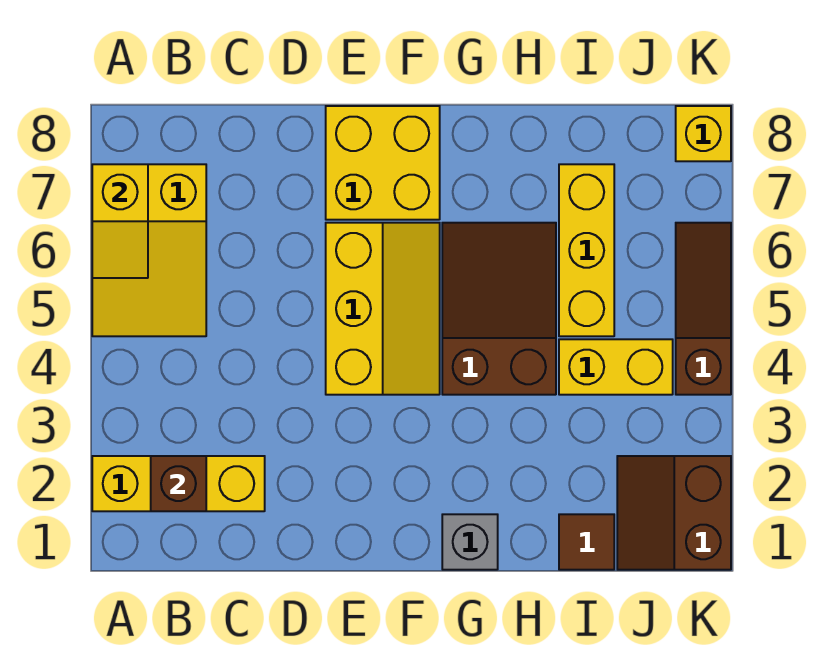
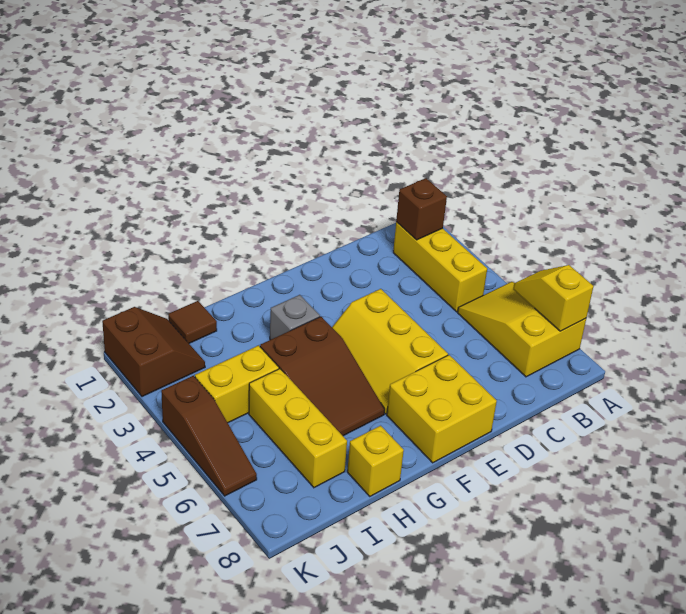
yellow 1x3 brick [92,456,265,511] -> yellow 1x3 brick turned to [393,222,487,312]
grey 1x1 brick [442,514,498,570] -> grey 1x1 brick moved to [270,295,320,340]
yellow 1x1 brick [676,106,731,161] -> yellow 1x1 brick moved to [347,426,404,496]

